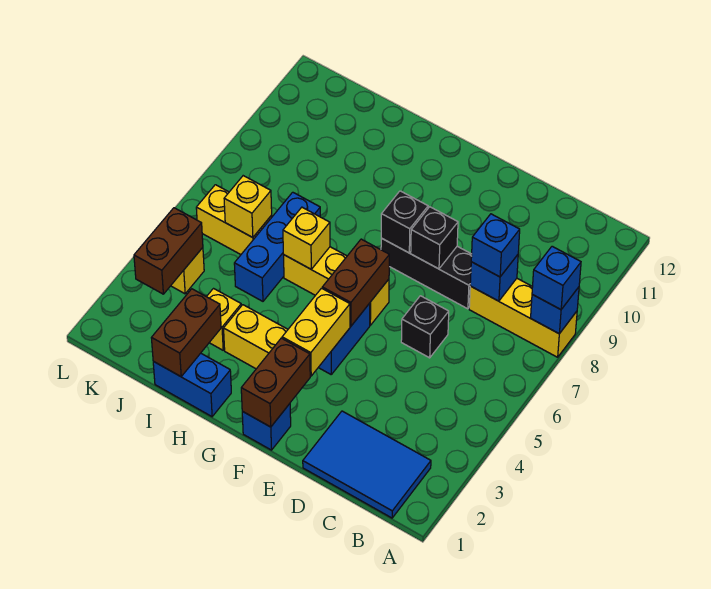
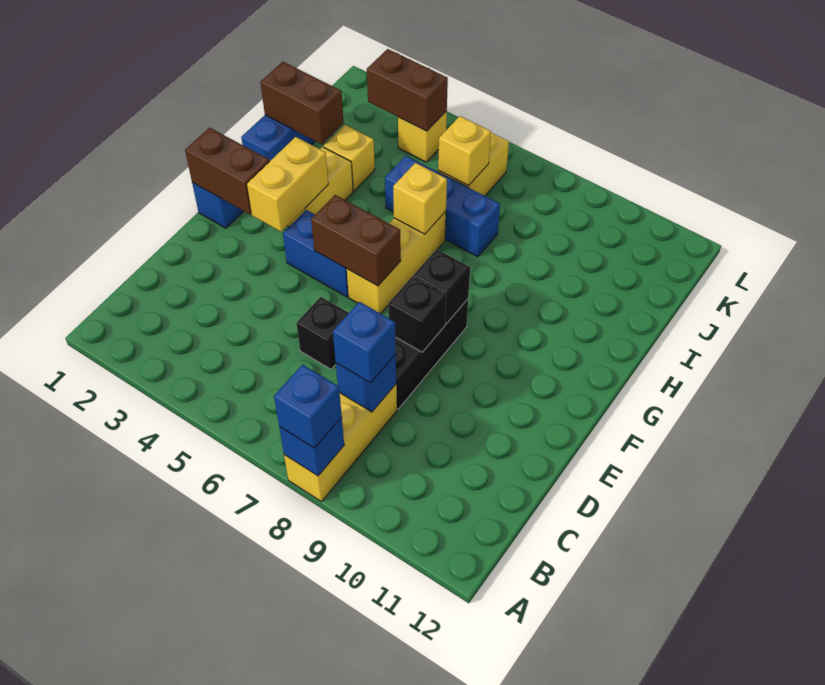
blue 2x3 tile [303,411,431,518] -> none
yellow 1x2 brick [282,288,350,376] -> yellow 1x2 brick turned to [247,137,328,232]

